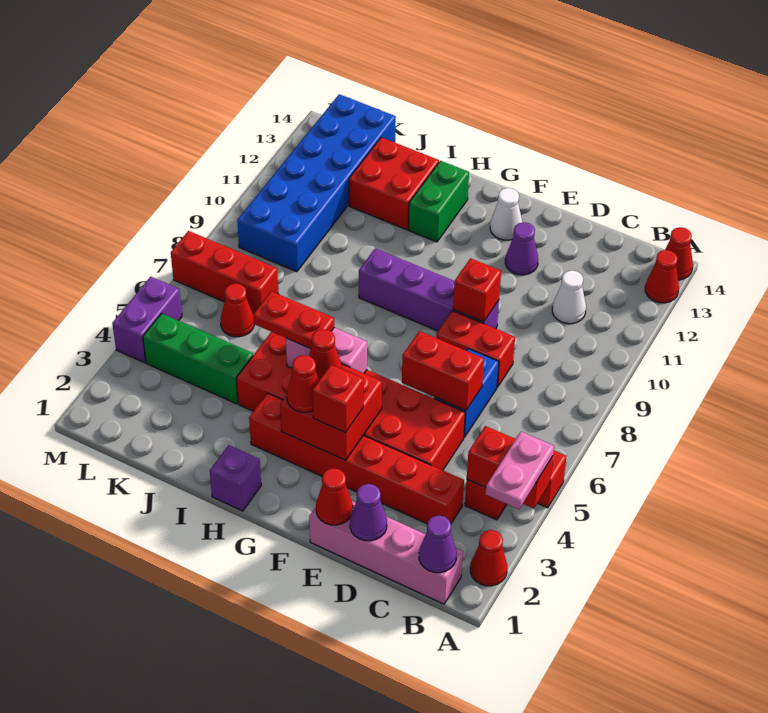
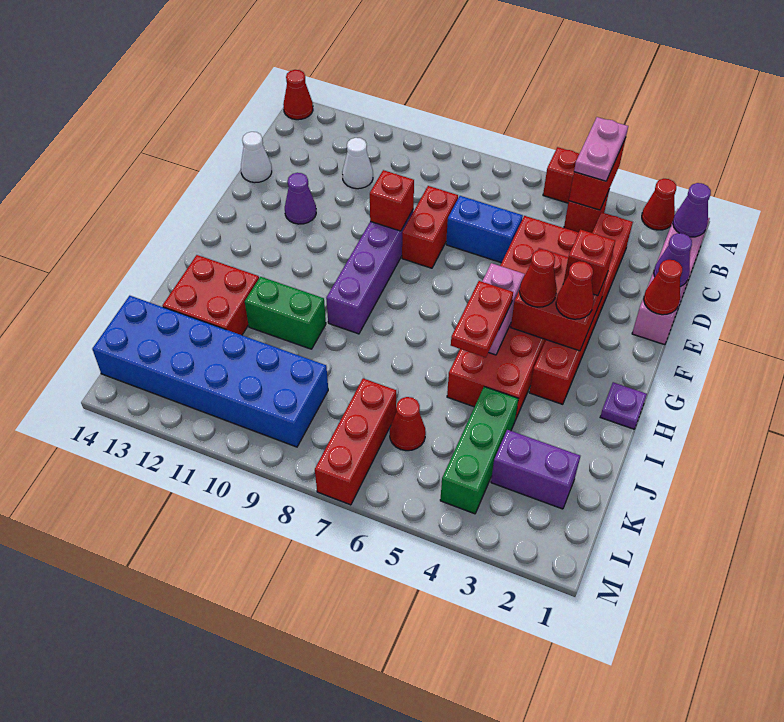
pink 1x2 plate [486,432,554,509] -> pink 1x2 plate turned to [574,117,628,181]
red 1x1 cone [645,250,679,303] -> none
red 1x2 brick [402,331,484,410] -> none
white 1x1 cone [490,188,522,240] -> white 1x1 cone moved to [241,132,272,183]
purple 1x1 brick [210,445,261,511] -> purple 1x1 plate [600,382,647,429]
green 1x2 brick [408,161,469,242] -> green 1x2 brick moved to [245,277,326,349]
purple 1x2 brick [112,277,182,363] -> purple 1x2 brick moved to [491,430,580,509]

